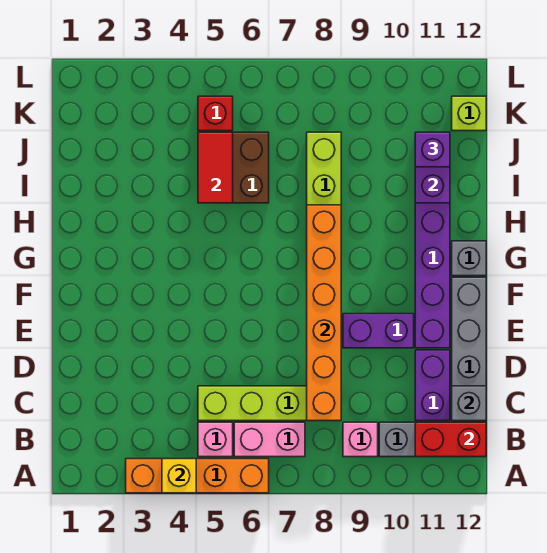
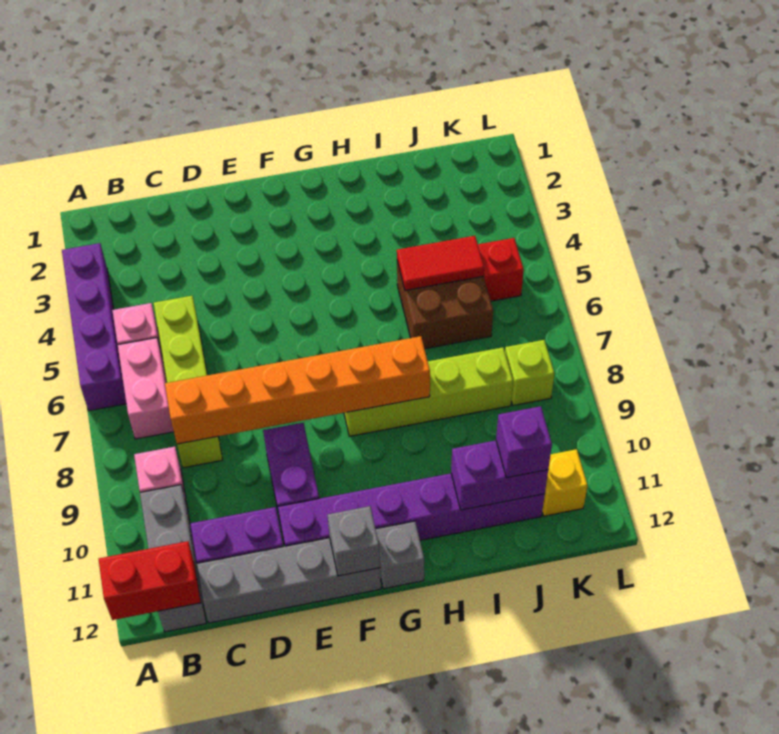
orange 1x4 brick [126,459,269,493] -> purple 1x4 brick [62,243,126,411]
yellow 1x1 brick [162,459,196,493] -> yellow 1x1 brick moved to [542,449,588,516]
red 1x2 brick [415,422,486,457] -> red 1x2 brick turned to [99,541,201,620]
grey 1x1 brick [452,386,486,421] -> grey 1x1 brick moved to [328,506,380,576]
lime 1x1 brick [452,96,486,131] -> lime 1x1 brick moved to [505,340,554,406]

